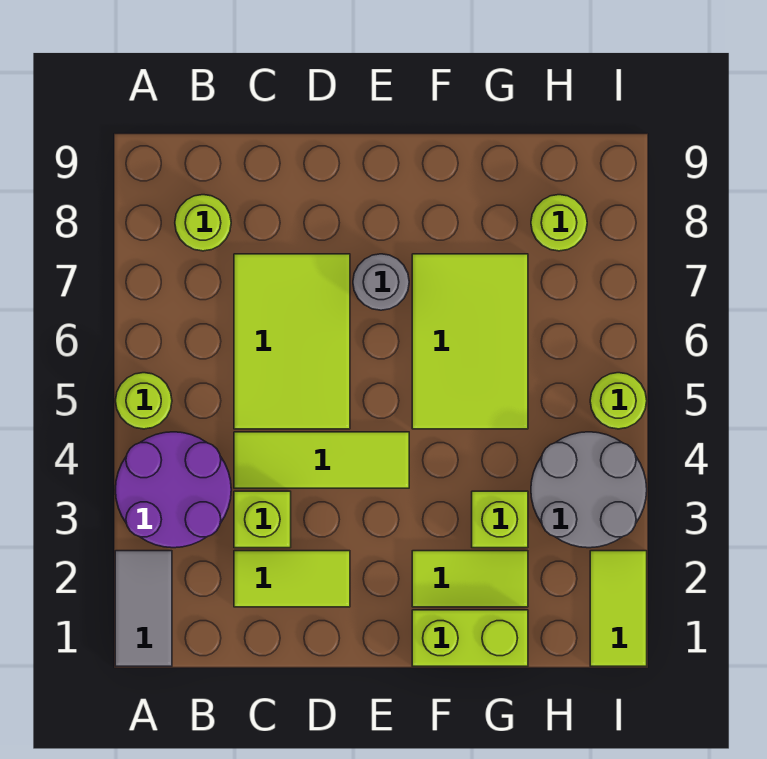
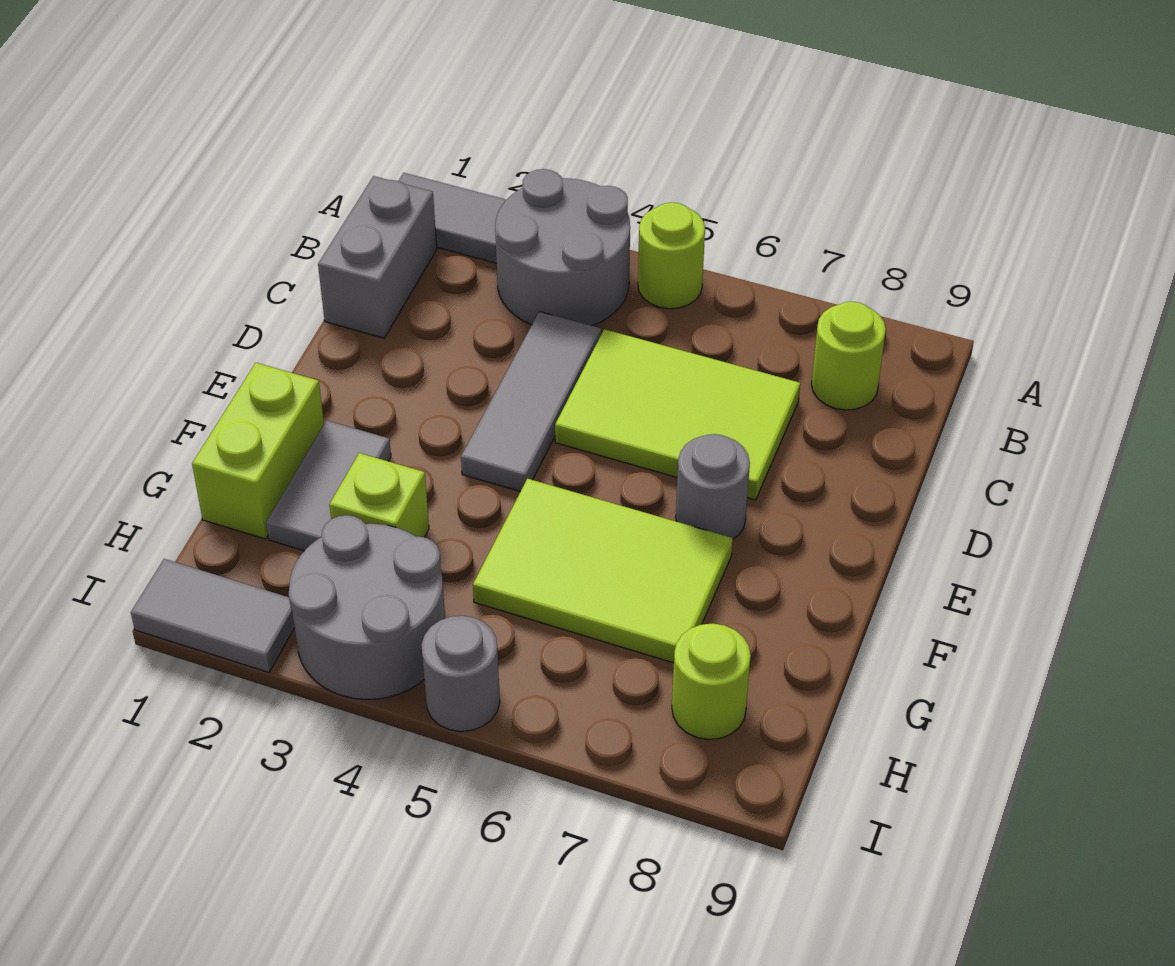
purple 2x2 round brick [115,432,231,548] -> grey 2x2 round brick [495,169,630,326]
none -> grey 1x2 brick [318,176,437,338]
lime 1x2 tile [234,551,350,607] -> none
lime 1x1 brick [234,491,291,548] -> none
lime 1x3 tile [234,432,409,488] -> grey 1x3 tile [461,312,601,492]
lime 1x2 tile [412,551,528,607] -> grey 1x2 tile [266,421,391,551]
lime 1x2 tile [590,551,647,666] -> grey 1x2 tile [131,559,295,672]
lime 1x1 round brick [590,373,647,429] -> grey 1x1 round brick [421,616,500,731]

